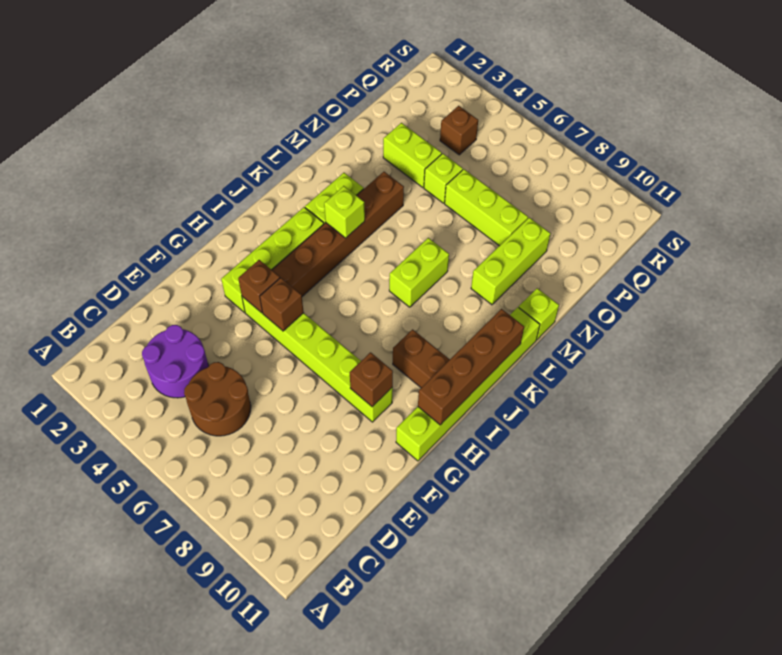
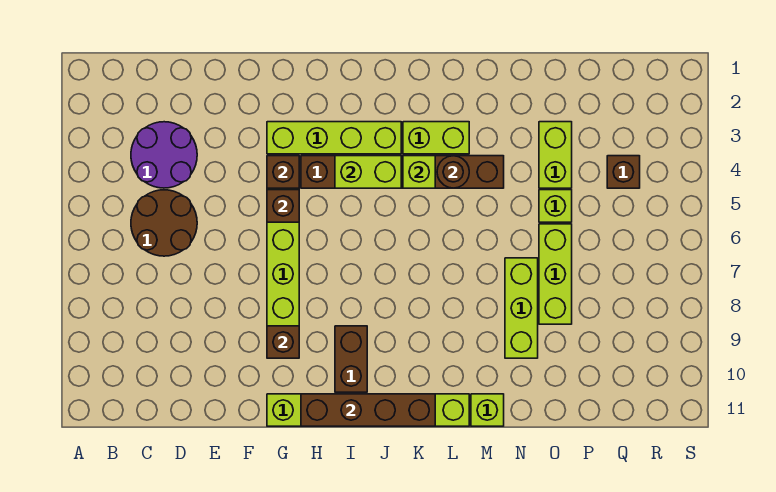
lime 1x2 brick [389,238,449,307] -> lime 1x2 brick moved to [335,156,401,188]
none -> brown 1x1 round brick [437,156,469,188]
lime 1x3 brick [471,218,550,305] -> lime 1x3 brick turned to [505,258,538,358]

